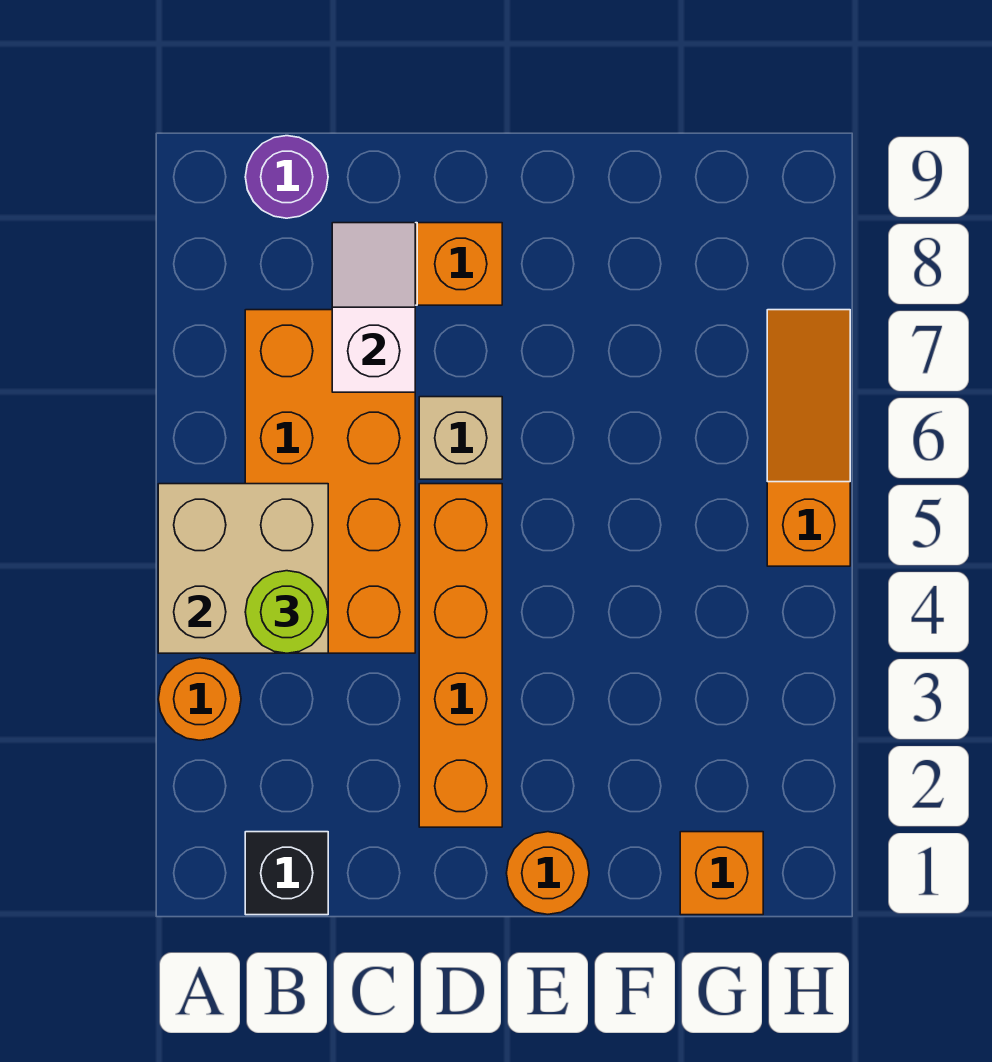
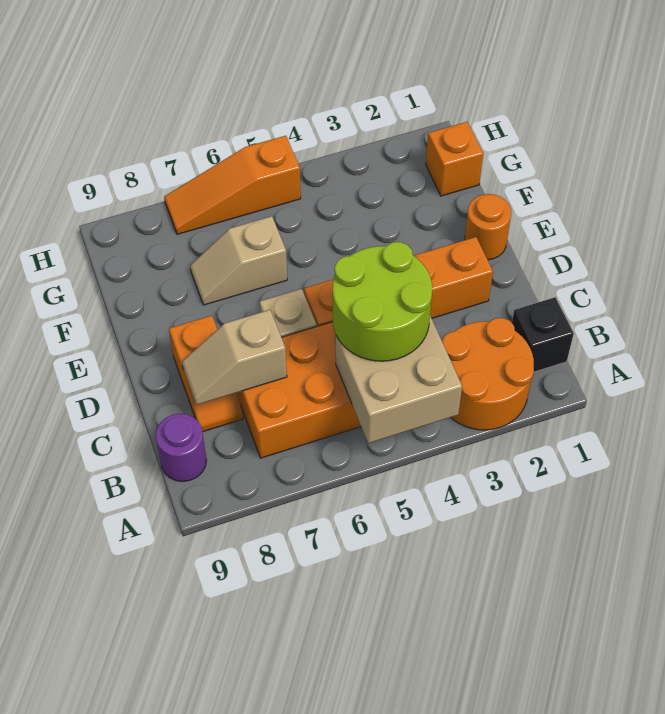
orange 1x1 round brick [158,658,241,740] -> orange 2x2 round brick [442,318,534,430]
lime 1x1 round brick [245,571,328,653] -> lime 2x2 round brick [333,242,432,361]
white 1x2 slope [332,223,415,392] -> tan 1x2 slope [182,310,287,405]
none -> tan 1x2 slope [190,216,287,305]

